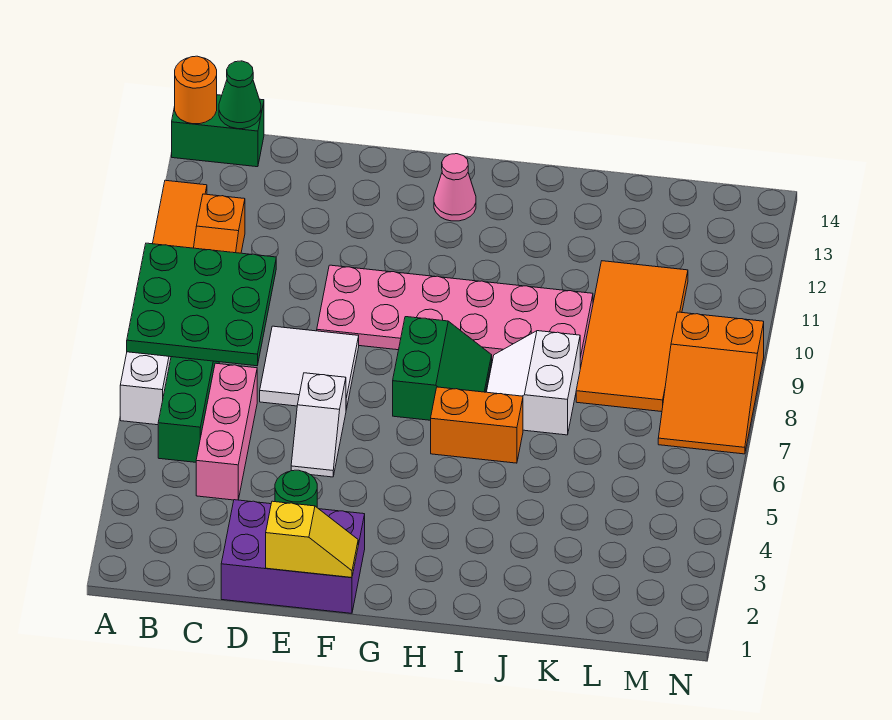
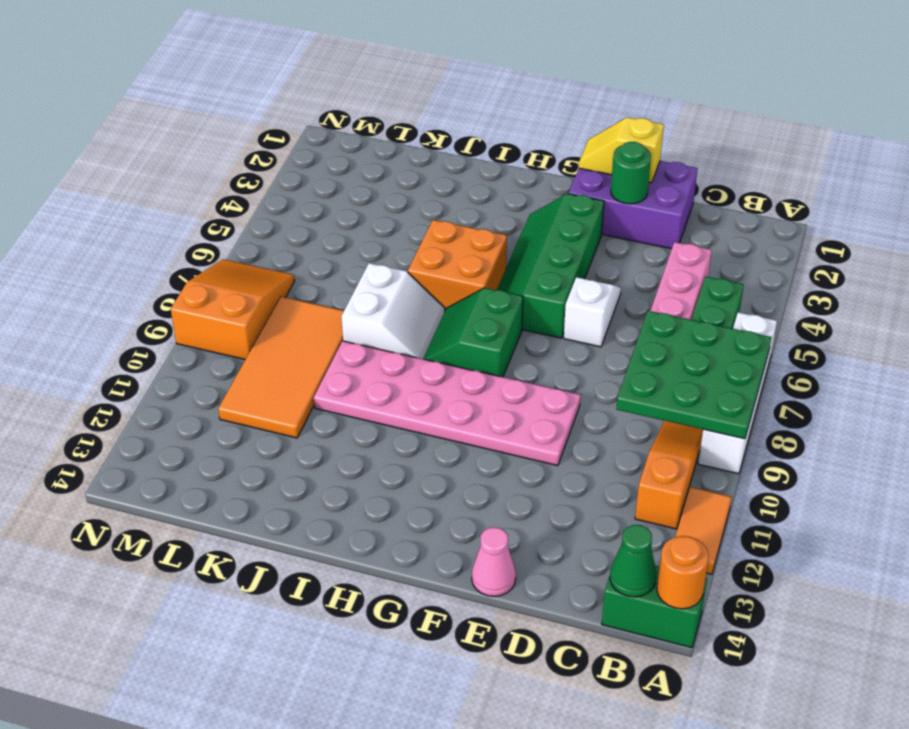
white 2x2 tile [260,326,359,409] -> none
none -> green 2x4 slope [497,194,604,338]
pink 1x1 cone [434,154,476,221] -> pink 1x1 cone moved to [472,527,516,596]
orange 1x2 brick [431,387,523,463] -> orange 2x2 brick [408,220,507,310]

